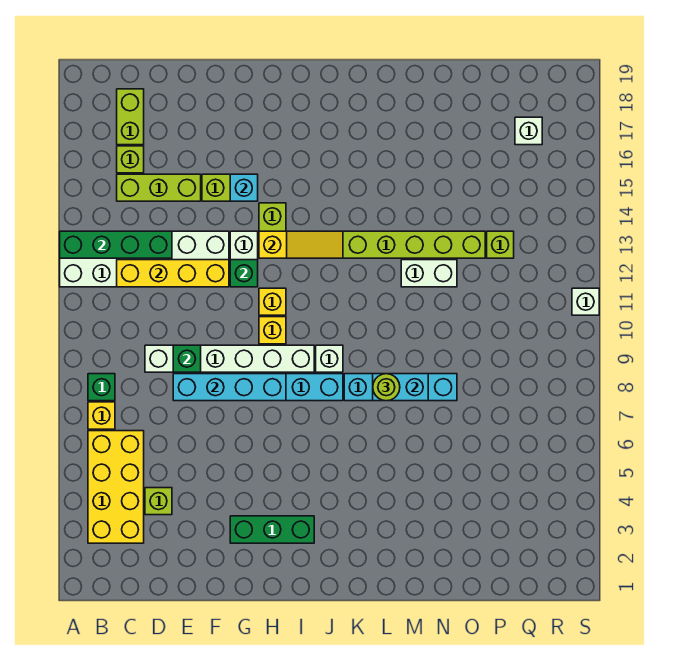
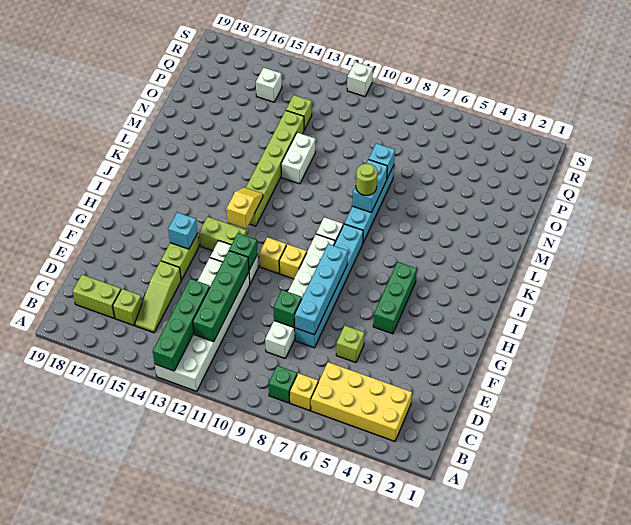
yellow 1x4 brick [117,260,229,287] -> green 1x4 brick [193,251,249,342]
lime 1x3 brick [117,174,201,201] -> lime 1x3 slope [135,261,181,333]
lime 1x1 brick [145,488,172,515] -> lime 1x1 brick moved to [336,326,364,362]
green 1x3 brick [230,516,314,543] -> green 1x3 brick moved to [373,262,417,334]
yellow 1x3 slope [259,231,343,258] -> yellow 1x2 slope [227,187,263,229]
none -> cyan 1x1 brick [369,143,395,178]
white 1x1 brick [515,117,542,145] -> white 1x1 brick moved to [256,68,282,102]

